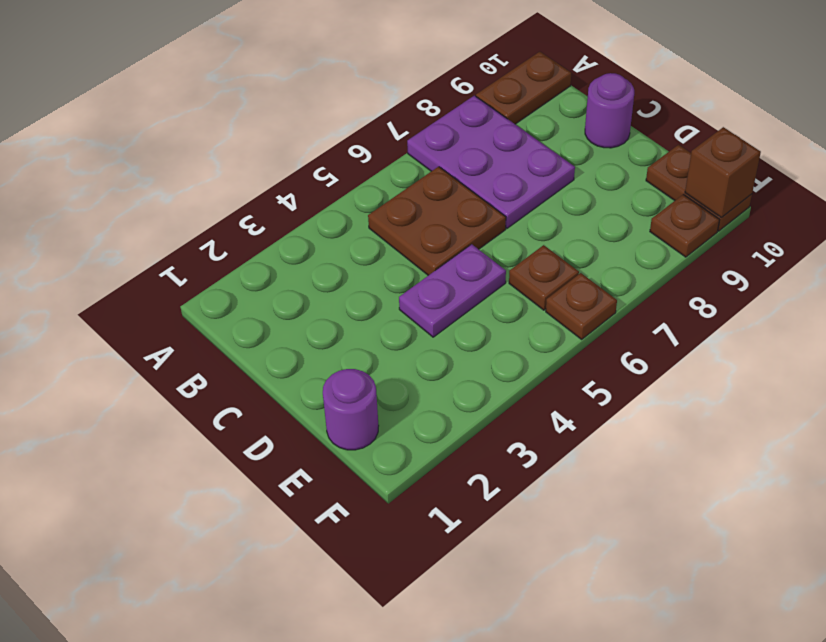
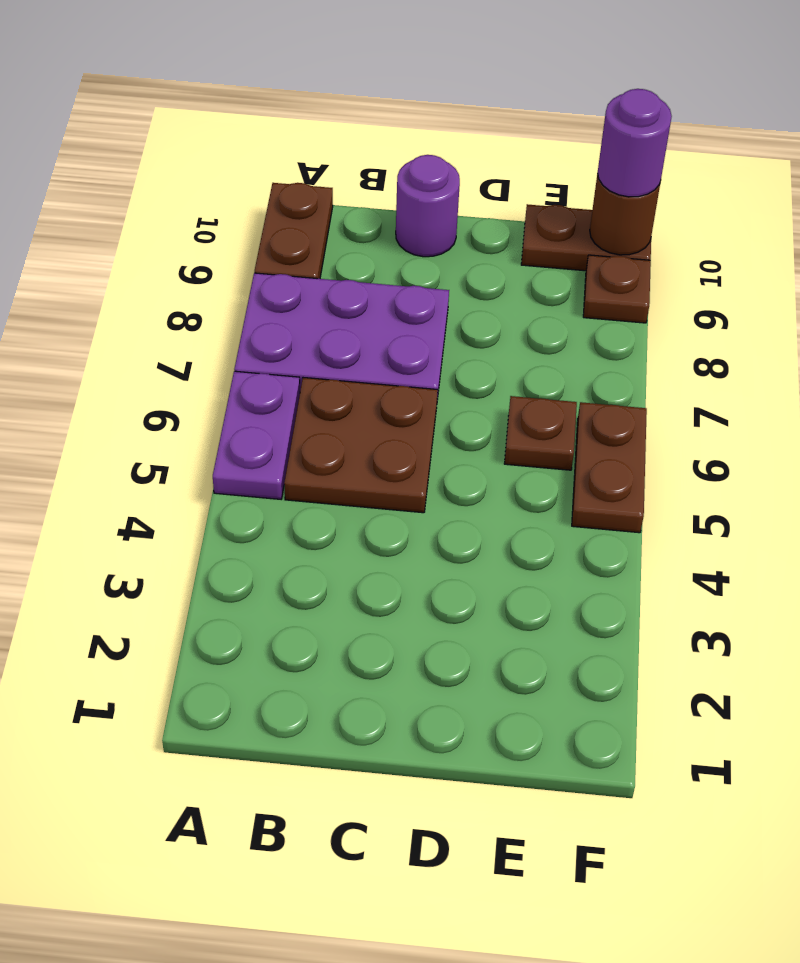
purple 1x2 plate [399,244,506,337] -> purple 1x2 plate moved to [213,371,300,499]
purple 1x1 round brick [323,369,379,450] -> purple 1x1 round brick moved to [598,89,672,197]
brown 1x1 plate [546,273,617,339] -> brown 1x2 plate [572,402,647,533]
brown 1x1 brick [685,127,761,218] -> brown 1x1 round brick [590,173,661,255]

